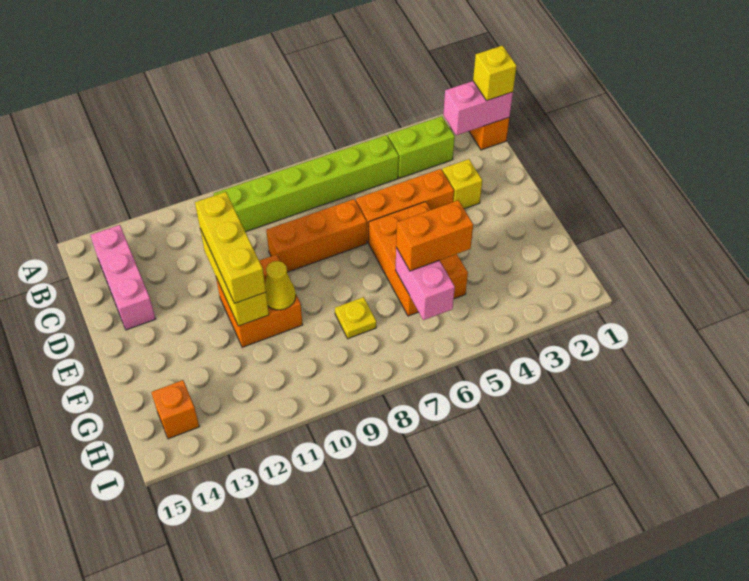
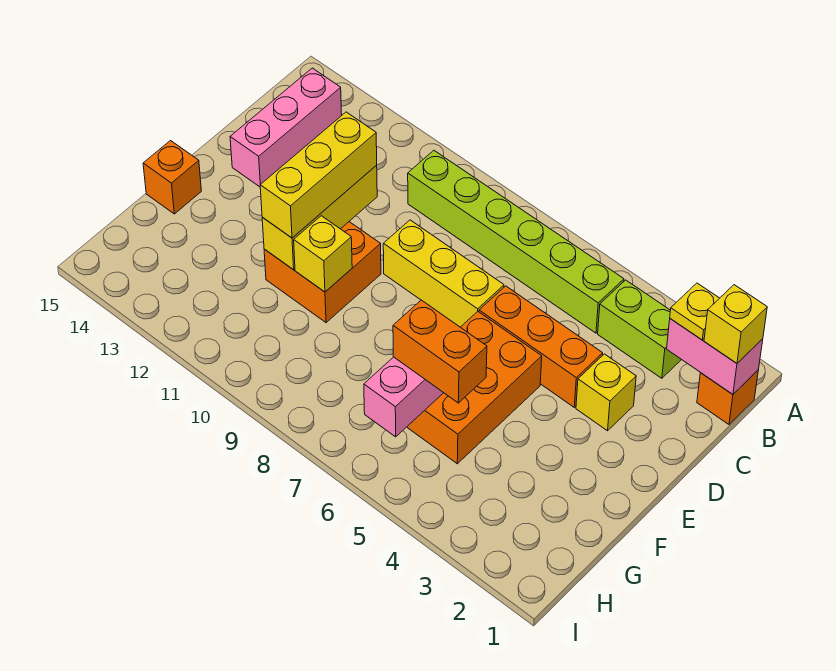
orange 1x3 brick [266,199,367,272] -> yellow 1x3 brick [383,220,504,327]
yellow 1x1 cone [265,261,296,310] -> yellow 1x1 brick [294,216,352,292]
yellow 1x1 plate [335,297,376,339] -> yellow 1x1 plate moved to [670,283,719,340]
orange 1x1 brick [151,380,199,439] -> orange 1x1 brick moved to [143,141,201,214]

